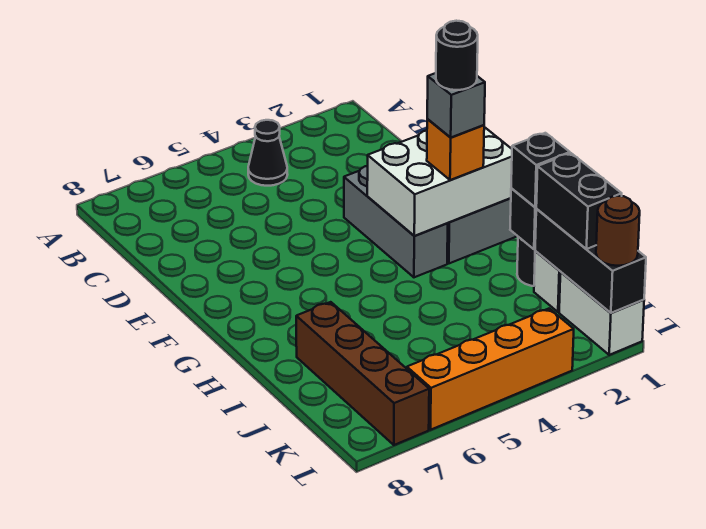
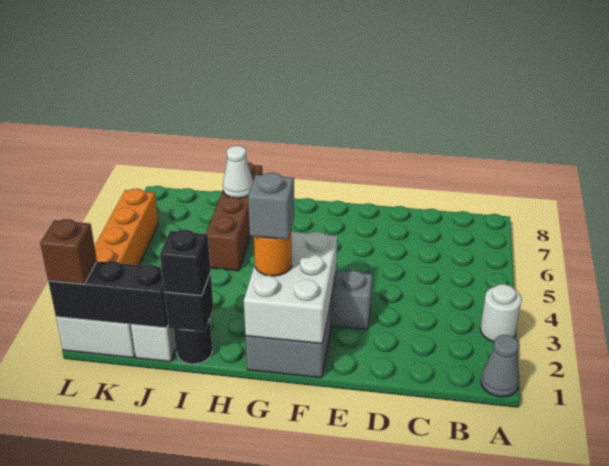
none -> grey 1x1 cone [481,335,519,397]
none -> white 1x1 round brick [480,284,522,342]
black 1x1 cone [248,120,288,186] -> none
orange 1x1 brick [427,119,484,180] -> orange 1x1 round brick [254,231,292,276]
black 1x1 round brick [436,21,478,90] -> none
brown 1x4 brick [296,302,429,445] -> brown 1x4 brick turned to [206,162,263,271]
none -> white 1x1 cone [223,146,253,198]
black 1x2 brick [536,153,622,249] -> none
brown 1x1 round brick [596,196,640,266] -> brown 1x1 brick [40,219,97,284]

